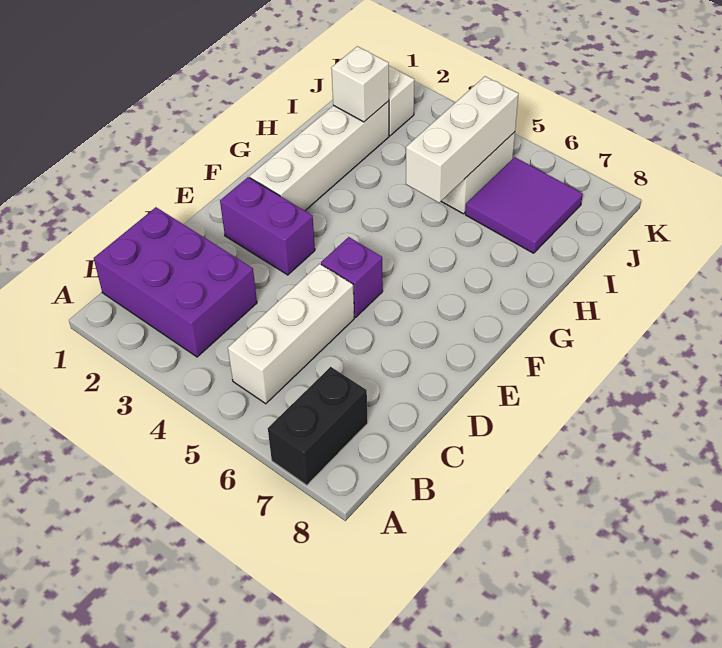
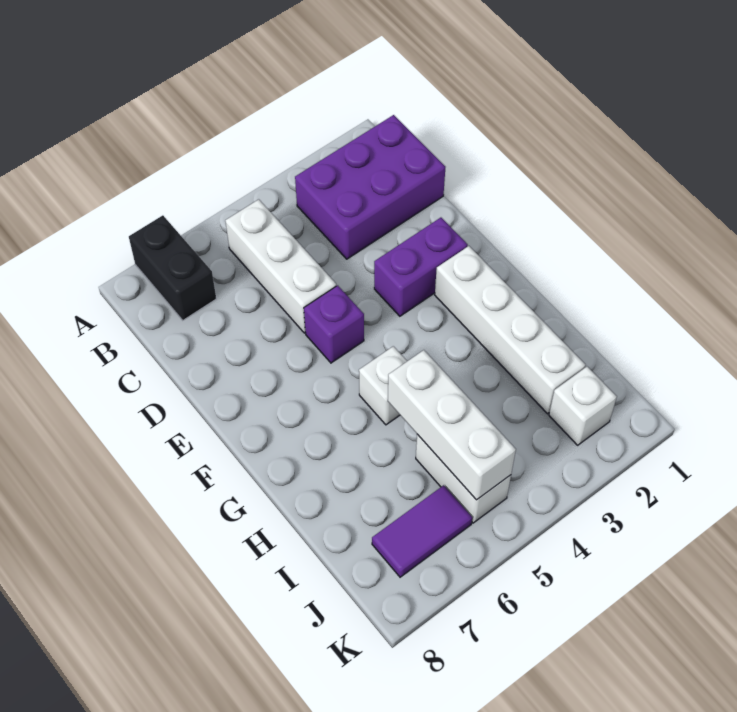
white 1x1 brick [331,46,389,122] -> white 1x1 brick moved to [359,346,407,425]
purple 2x2 tile [465,157,583,253] -> purple 1x2 tile [372,485,472,577]

